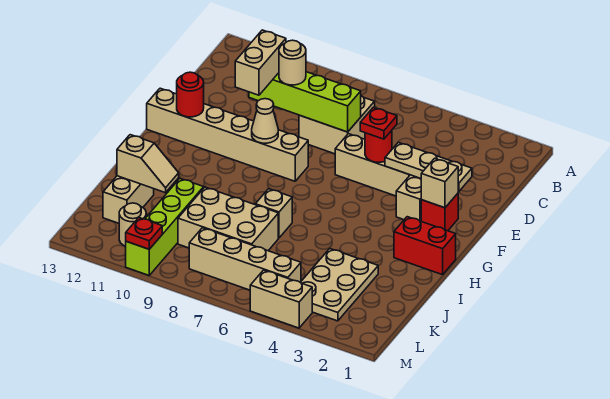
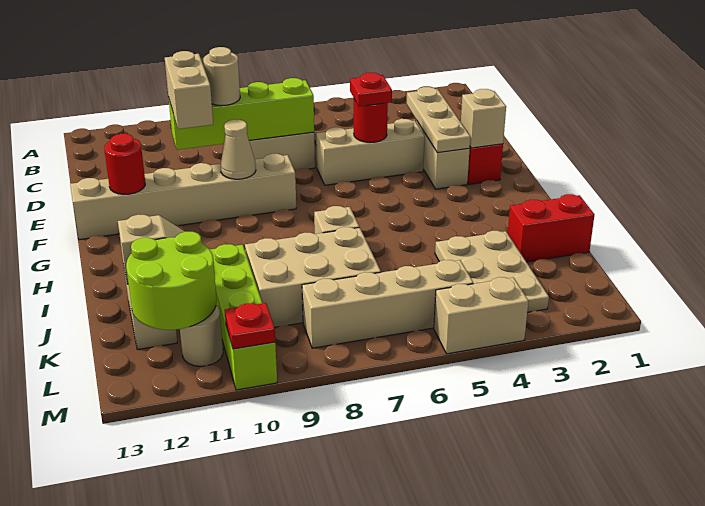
tan 1x3 plate [385,142,472,192] -> tan 1x3 plate turned to [407,87,470,153]
red 1x2 brick [394,217,456,275] -> red 1x2 brick moved to [508,194,595,262]
none -> lime 2x2 round brick [126,232,217,330]

